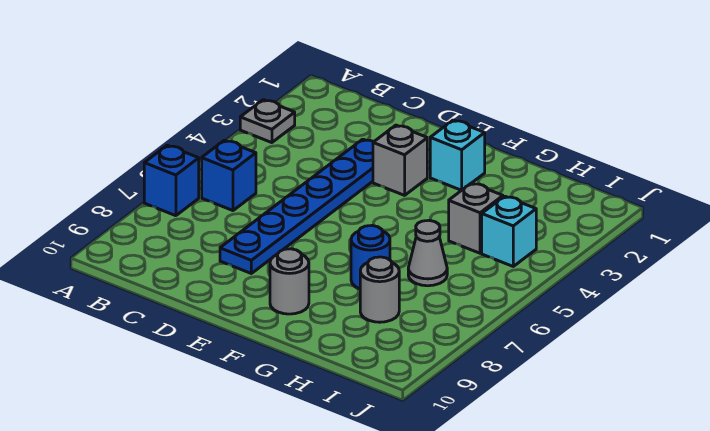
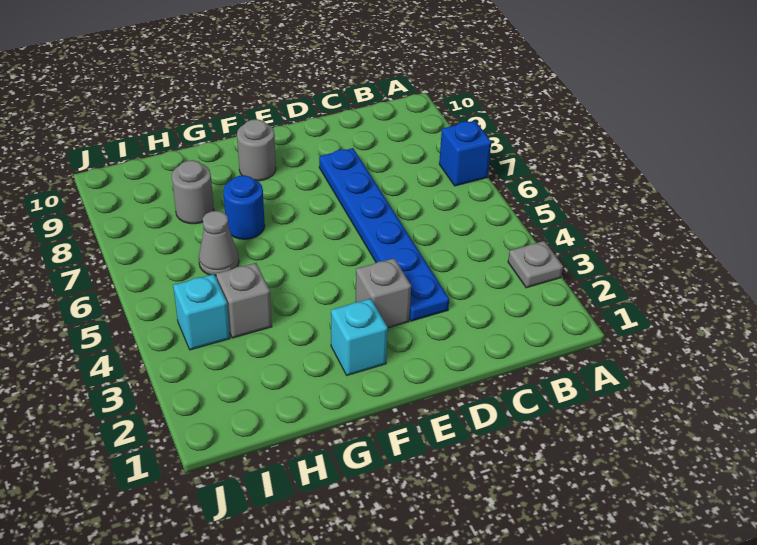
blue 1x1 brick [202,140,256,211] -> none

